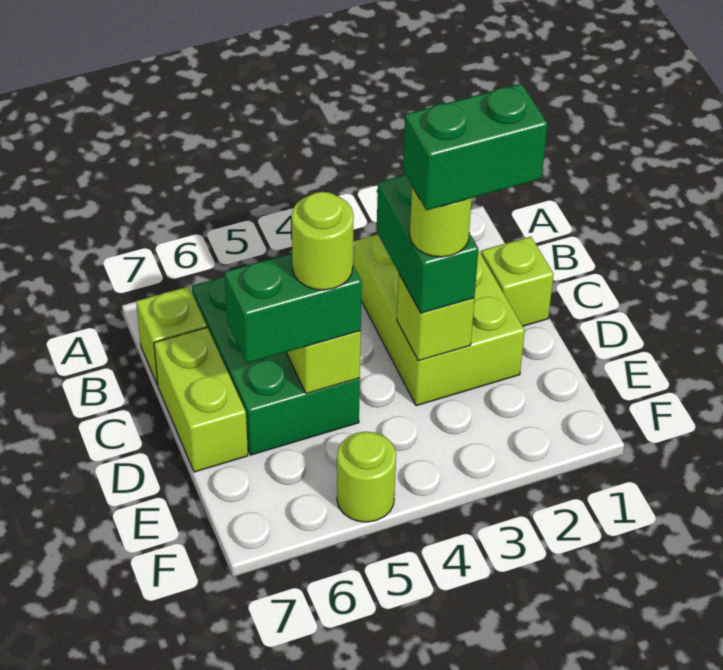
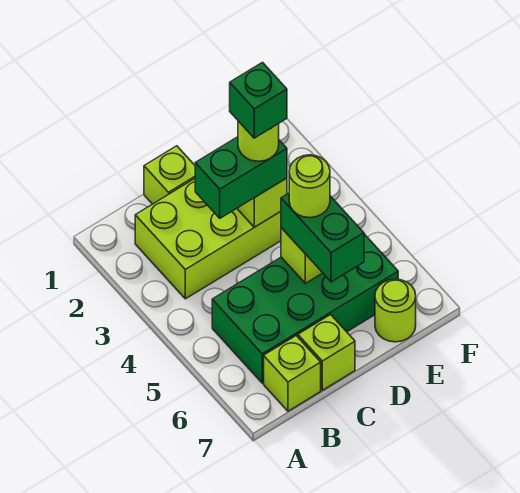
green 2x3 brick [192,277,360,455] -> green 2x4 brick [212,234,398,383]
lime 1x2 brick [154,328,248,472] -> lime 1x1 brick [298,315,355,390]
green 1x2 brick [403,84,547,210] -> green 1x1 brick [230,63,287,138]
lime 1x1 round brick [337,432,396,522] -> lime 1x1 round brick moved to [375,279,416,342]

